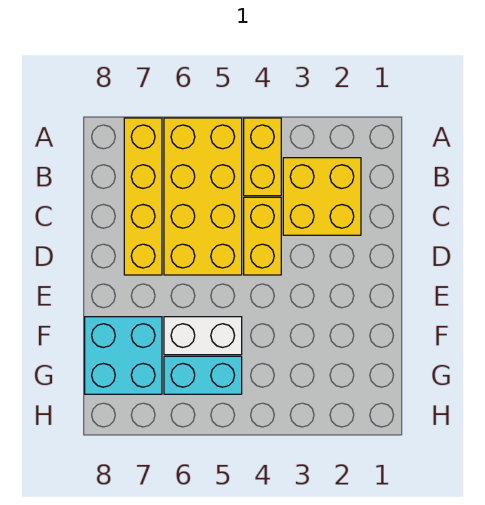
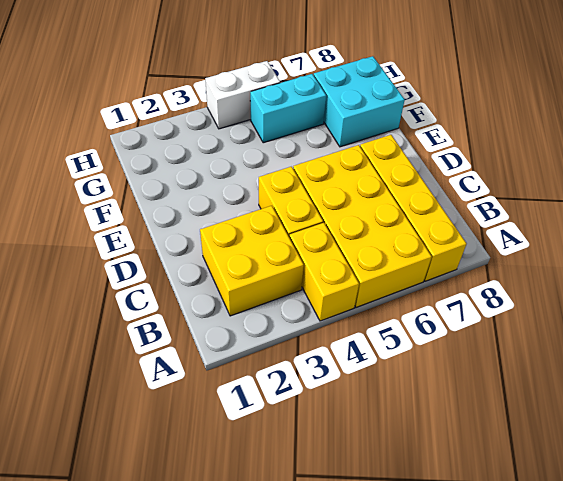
white 1x2 brick [164,317,242,355] -> white 1x2 brick moved to [205,61,280,129]

